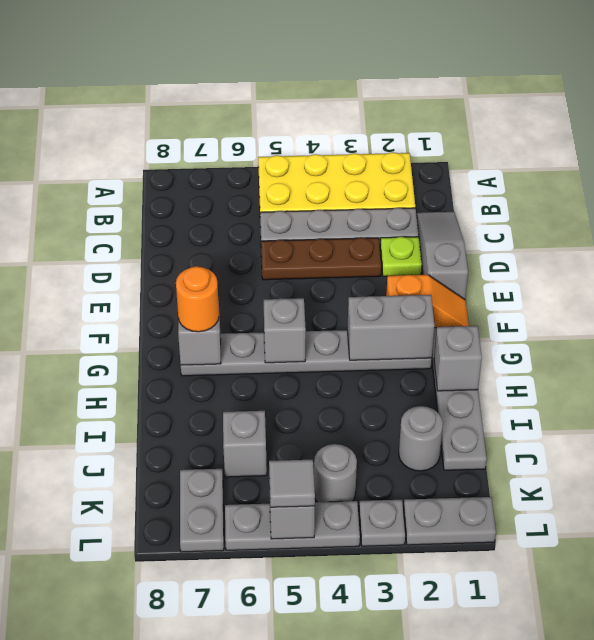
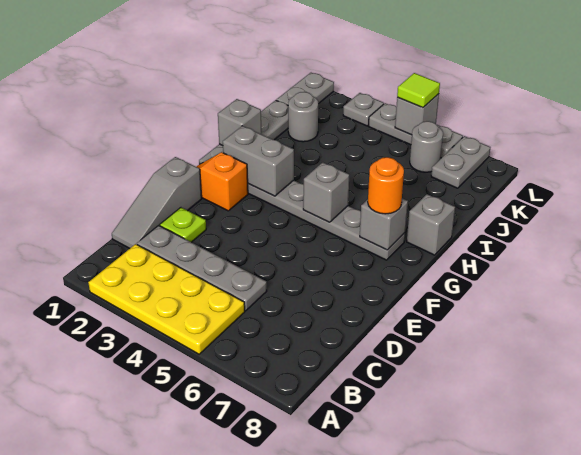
brown 1x3 plate [261,238,381,280] -> none
grey 1x1 brick [223,411,267,477] -> grey 1x1 brick moved to [407,194,455,255]
grey 1x1 round brick [314,444,357,502] -> grey 1x1 round brick moved to [410,121,443,172]
grey 1x2 plate [404,497,496,545] -> grey 1x2 plate turned to [276,73,334,105]
grey 1x1 tile [269,460,315,507] -> lime 1x1 tile [397,73,440,108]

